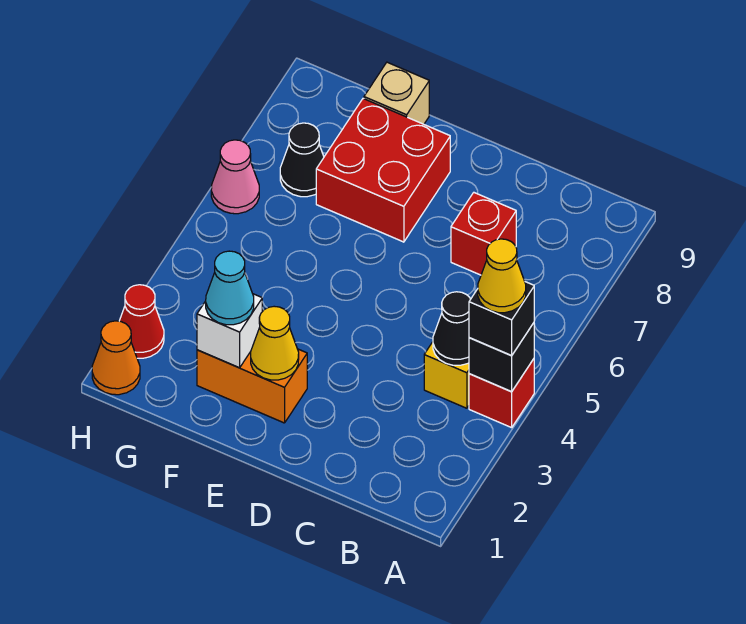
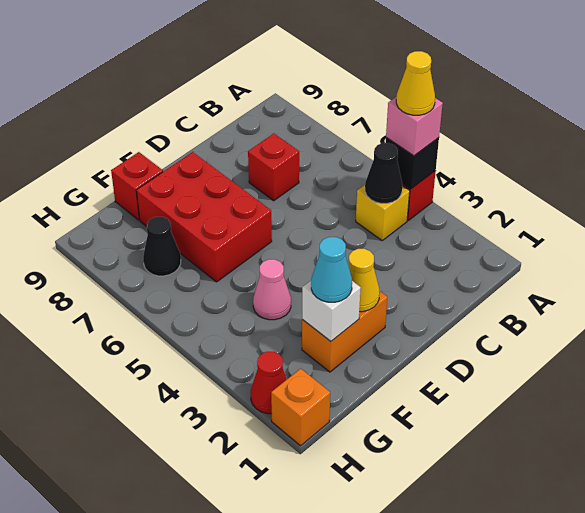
black 1x1 brick [469,282,534,356] -> pink 1x1 brick [386,97,443,156]
red 2x2 brick [316,99,450,242] -> red 2x3 brick [136,152,272,282]
tan 1x1 brick [364,62,429,124] -> red 1x1 brick [111,152,163,220]
orange 1x1 cone [92,321,140,395] -> orange 1x1 brick [271,369,330,446]
pink 1x1 cone [211,140,259,214] -> pink 1x1 cone moved to [253,259,291,320]

